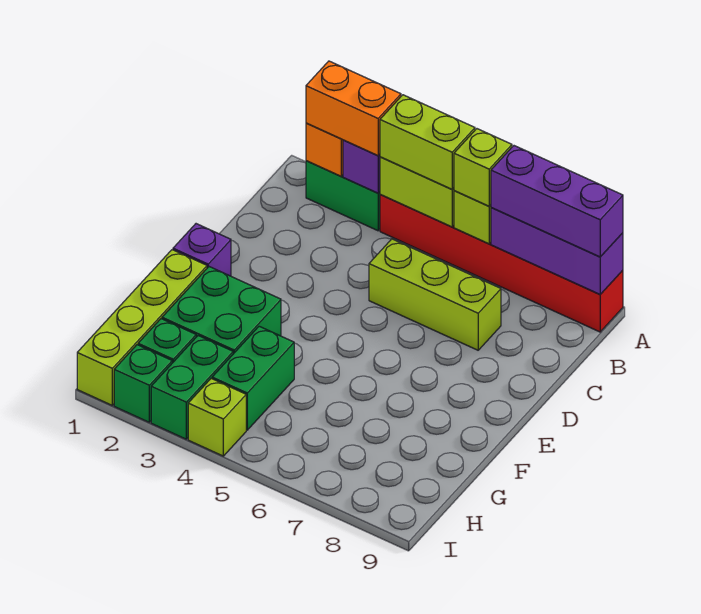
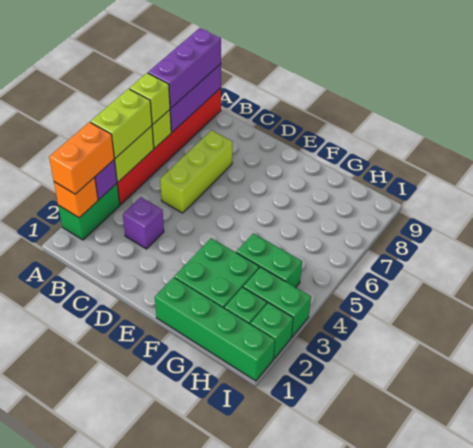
purple 1x1 brick [173,224,231,276] -> purple 1x1 brick moved to [123,197,164,249]
lime 1x4 brick [77,250,207,405] -> green 1x4 brick [155,277,275,381]
lime 1x1 brick [188,378,246,456] -> none

